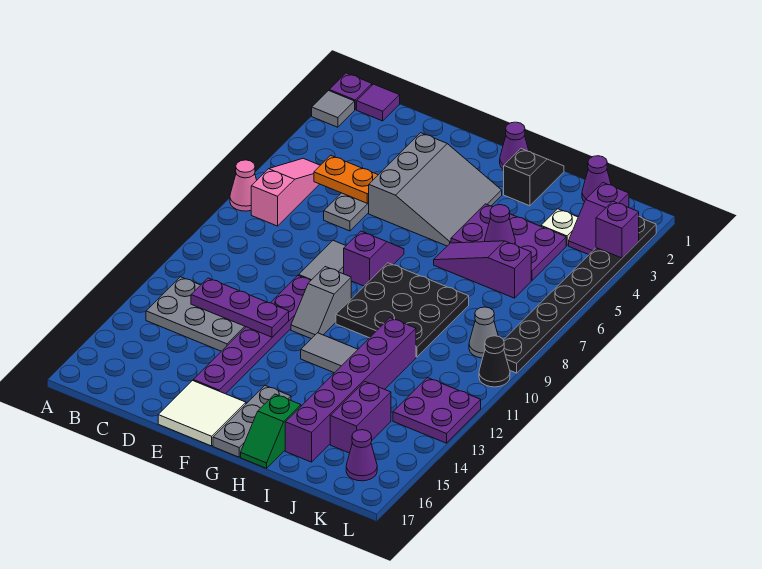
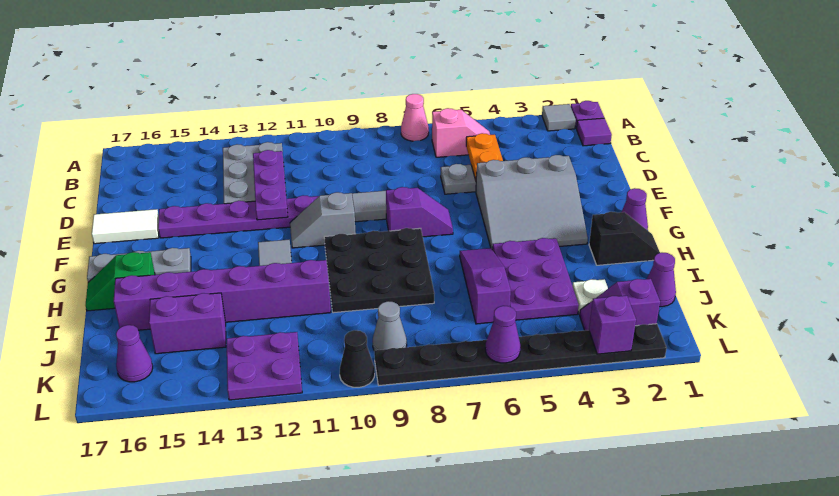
pink 1x3 slope [251,158,320,226] -> pink 1x2 slope [432,108,490,157]
white 2x2 tile [158,380,246,446] -> white 1x2 tile [92,209,159,244]
purple 1x1 cone [484,205,515,244] -> purple 1x1 cone moved to [485,306,520,363]

